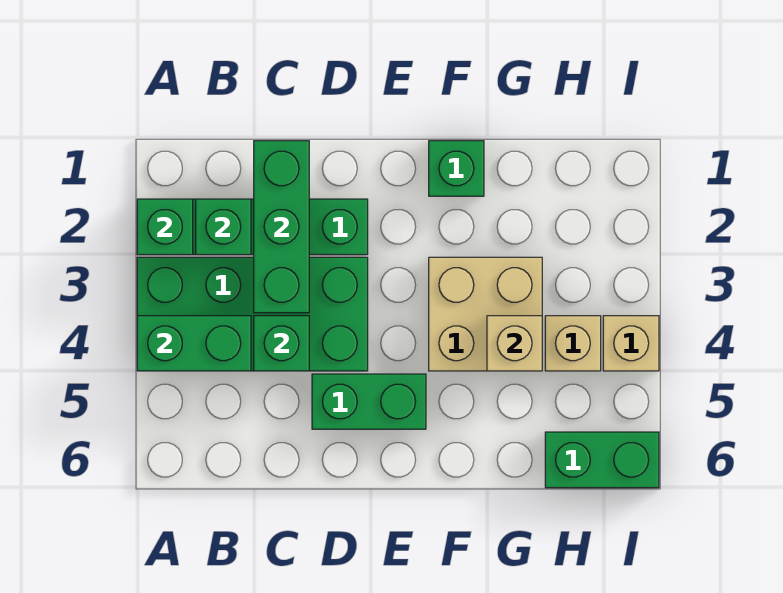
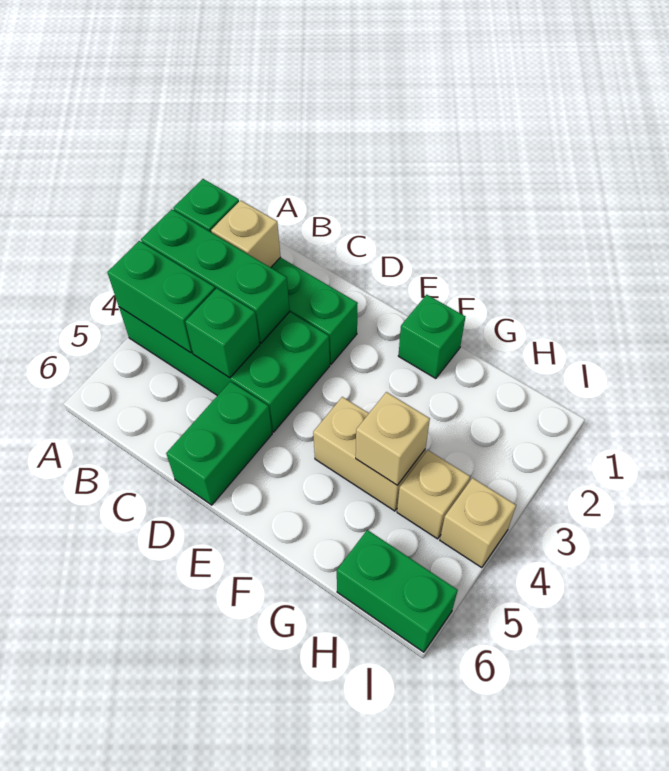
green 1x1 brick [196,199,251,255] -> tan 1x1 brick [211,200,281,268]
green 1x3 brick [254,141,309,313] -> green 1x3 brick turned to [141,209,290,343]
green 1x2 brick [312,374,426,429] -> green 1x2 brick turned to [166,381,272,505]
tan 2x2 brick [429,257,542,371] -> tan 1x2 brick [313,397,425,511]

